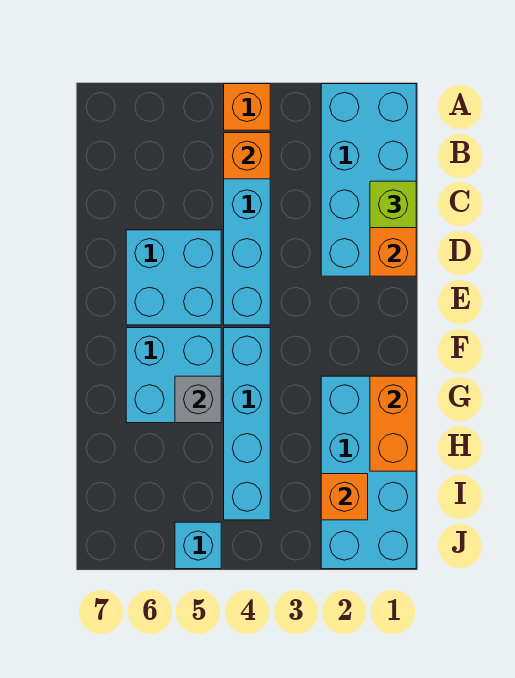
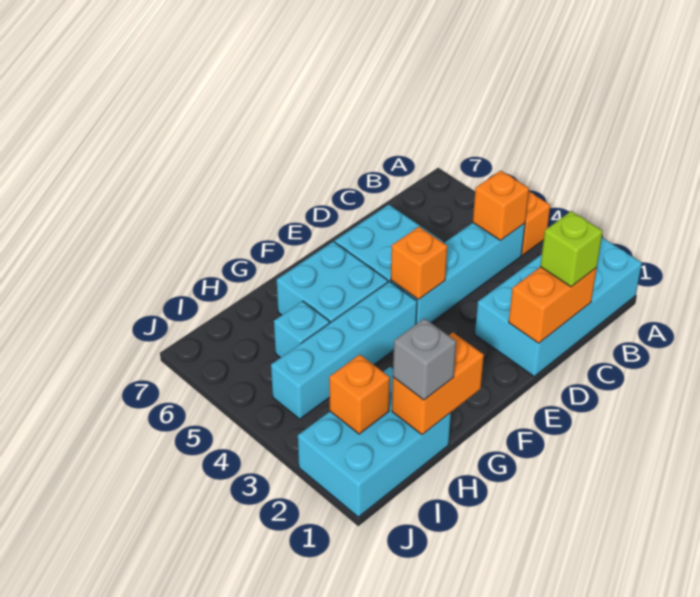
none -> orange 1x1 brick [391,227,447,300]
cyan 2x4 brick [321,376,416,569] -> cyan 2x3 brick [298,367,451,517]
grey 1x1 brick [175,376,221,423] -> grey 1x1 brick moved to [393,318,456,400]
cyan 1x1 brick [175,522,221,569] -> cyan 1x1 brick moved to [274,301,330,358]

